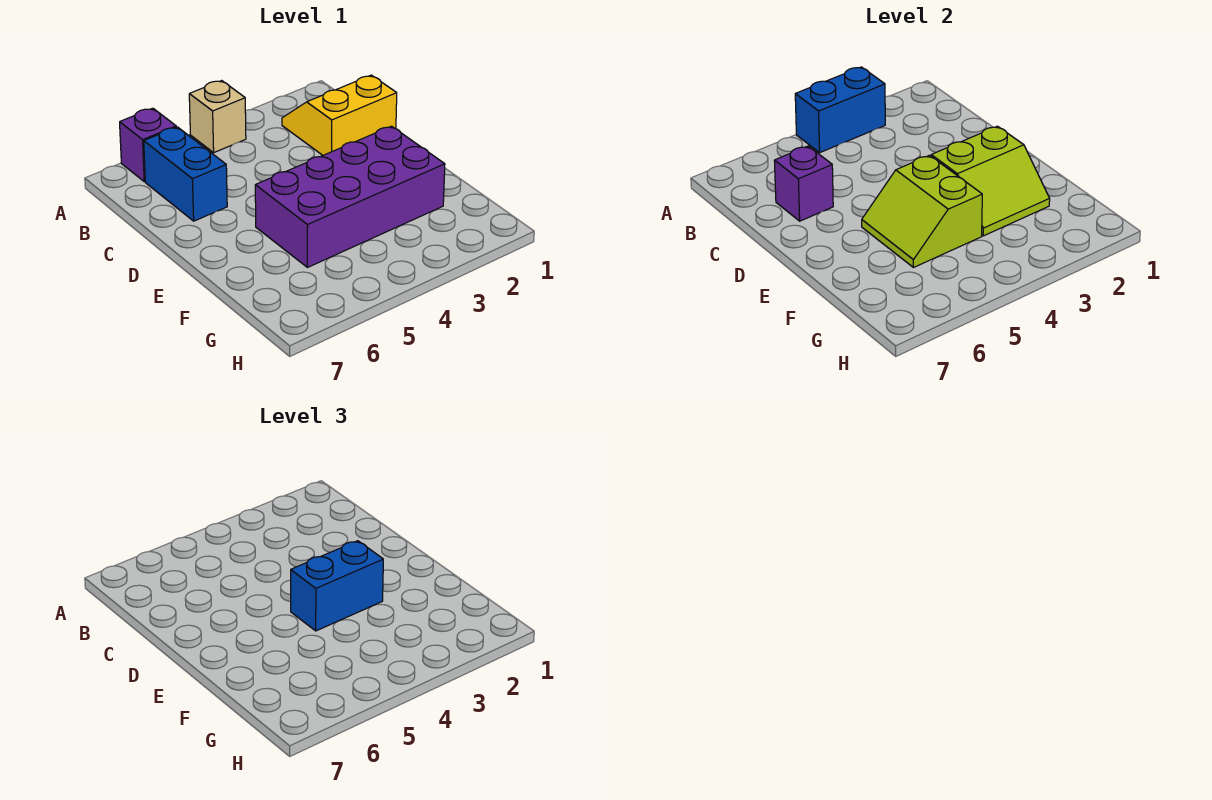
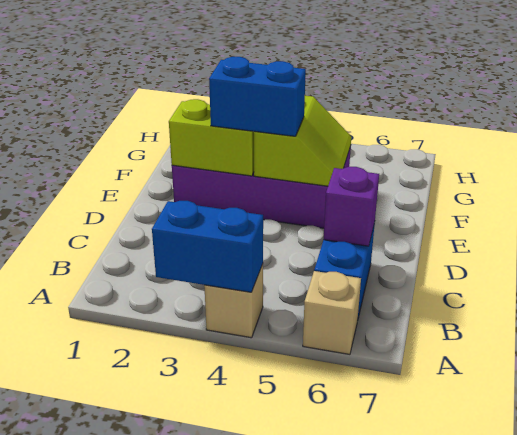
purple 1x1 brick [120,108,176,182] -> tan 1x1 brick [303,271,361,354]
yellow 2x2 slope [282,75,397,155] -> none

